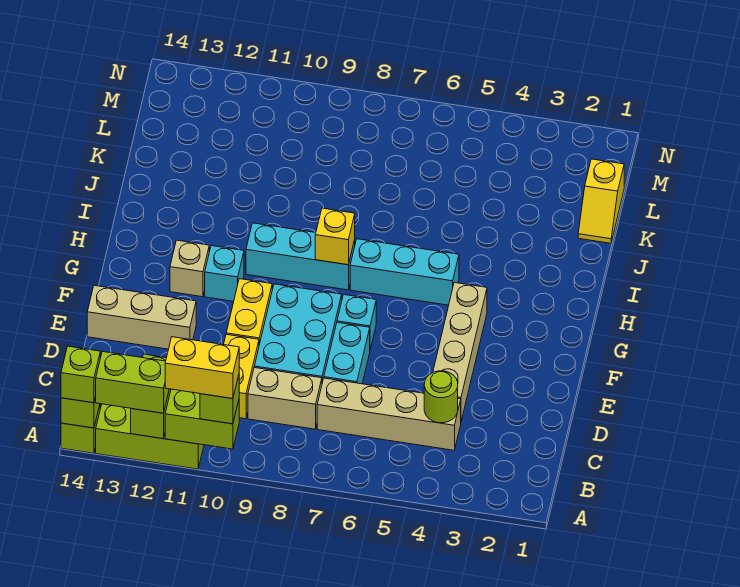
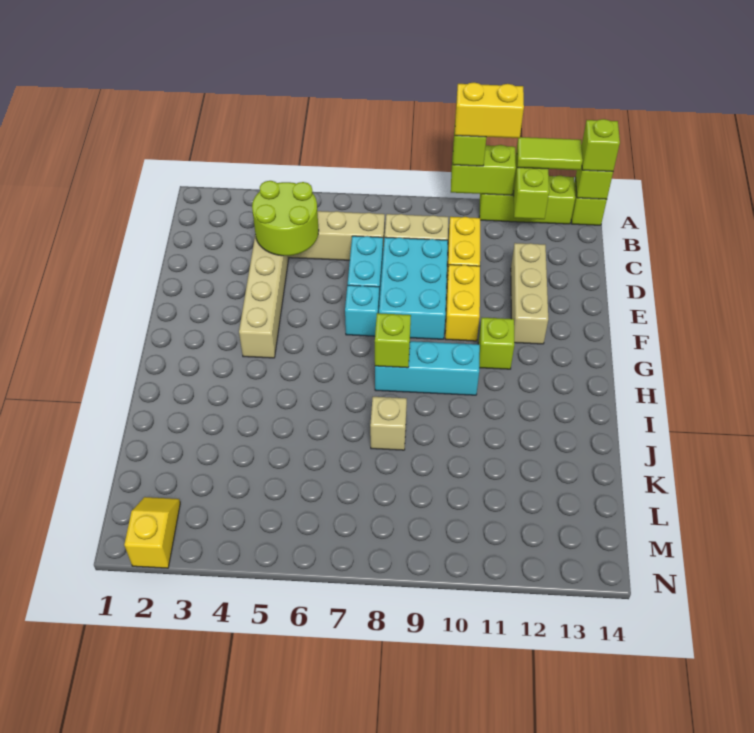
lime 1x2 brick [95,352,169,413] -> lime 1x2 tile [517,137,583,170]
lime 1x1 round brick [424,371,458,423] -> lime 2x2 round brick [252,181,319,256]
tan 1x3 brick [87,285,196,349] -> tan 1x3 brick turned to [511,243,548,344]
cyan 1x1 brick [205,246,244,301] -> lime 1x1 brick [478,318,514,369]
tan 1x1 brick [170,240,209,297] -> tan 1x1 brick moved to [370,397,407,450]
cyan 1x3 brick [350,239,459,305] -> none
yellow 1x1 brick [315,208,355,265] -> lime 1x1 brick [375,313,411,368]
yellow 1x2 slope [578,159,624,243] -> yellow 1x2 slope moved to [124,497,180,568]

